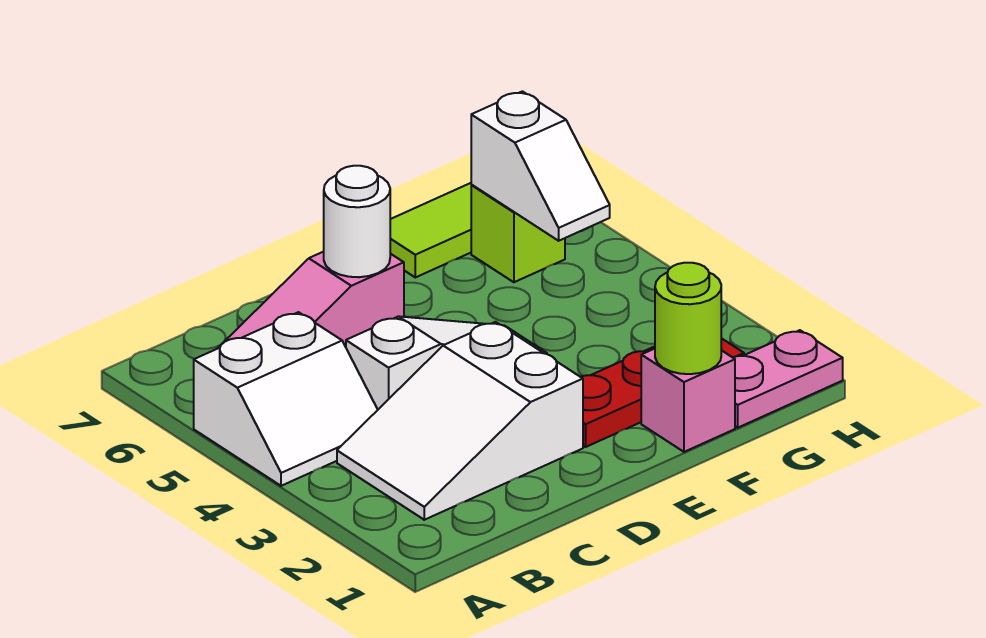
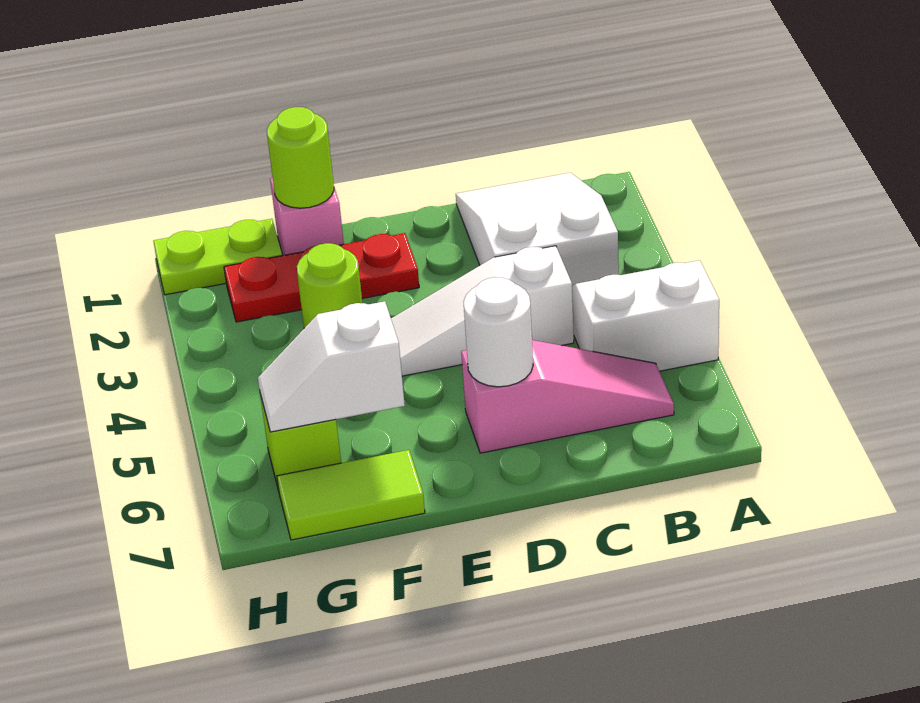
white 2x3 slope [337,322,583,520] -> white 2x3 slope turned to [456,173,619,286]
none -> lime 1x1 round brick [297,243,362,328]
pink 1x2 plate [733,330,843,428] -> lime 1x2 plate [153,219,282,295]
white 1x2 slope [471,91,610,241] -> white 1x2 slope turned to [258,301,405,432]

